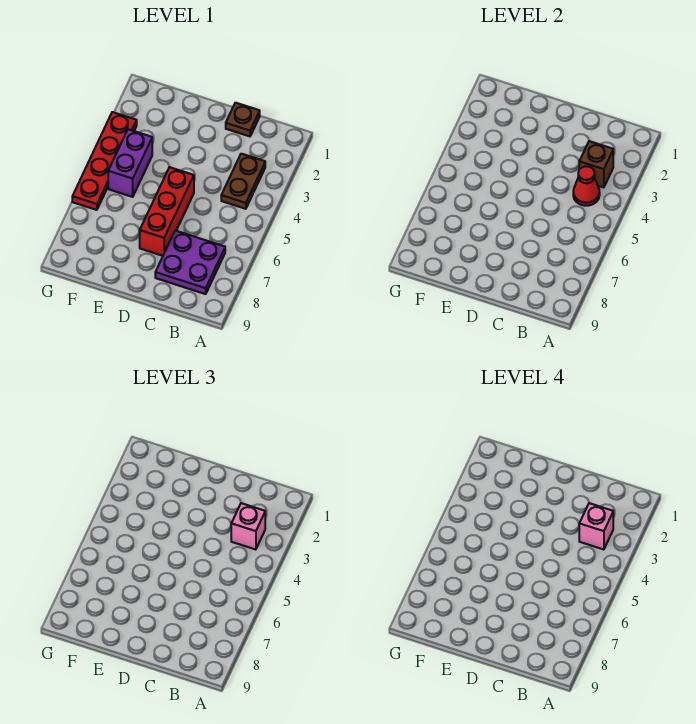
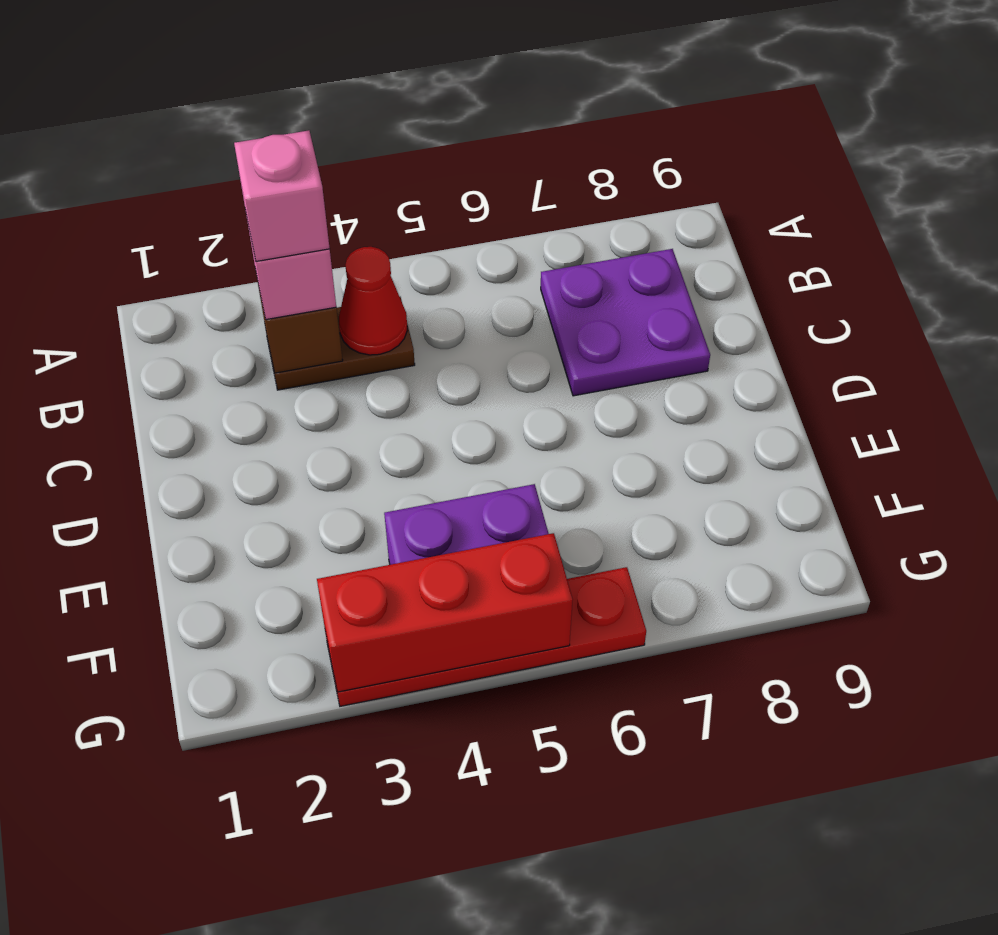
brown 1x1 plate [226,103,260,136] -> none
red 1x3 brick [140,167,194,256] -> red 1x3 brick moved to [317,533,573,692]

